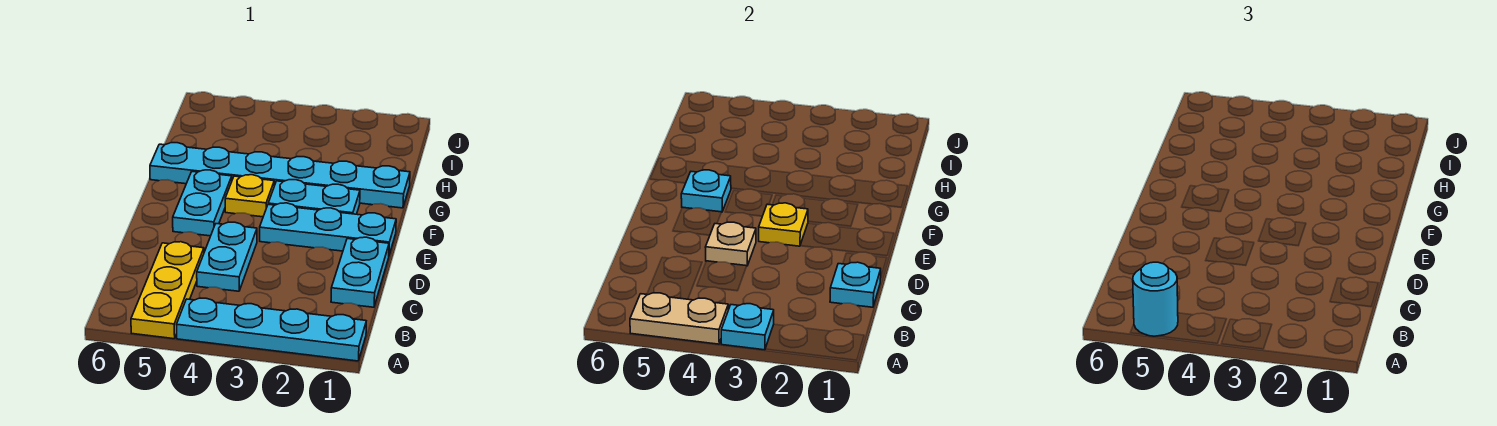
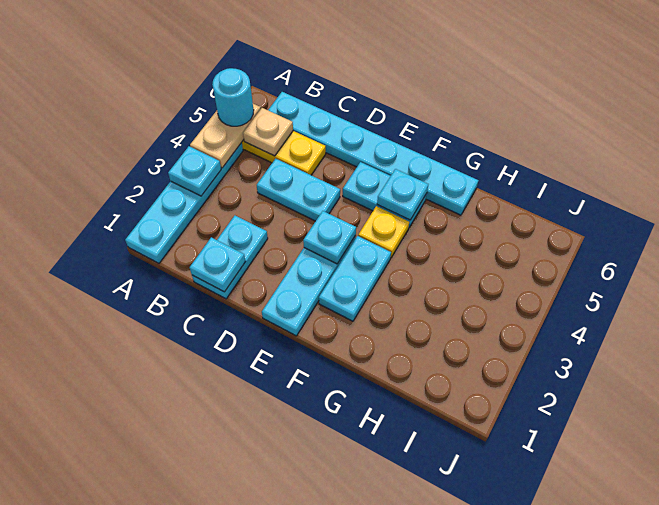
cyan 1x2 plate [331,237,389,307] -> cyan 1x2 plate turned to [192,216,268,299]
tan 1x1 plate [705,222,756,266] -> tan 1x1 plate moved to [243,108,293,156]
yellow 1x1 plate [759,203,808,246] -> cyan 1x1 plate [303,211,356,264]
cyan 1x6 plate [150,143,410,208] -> cyan 1x6 plate turned to [268,92,479,215]

